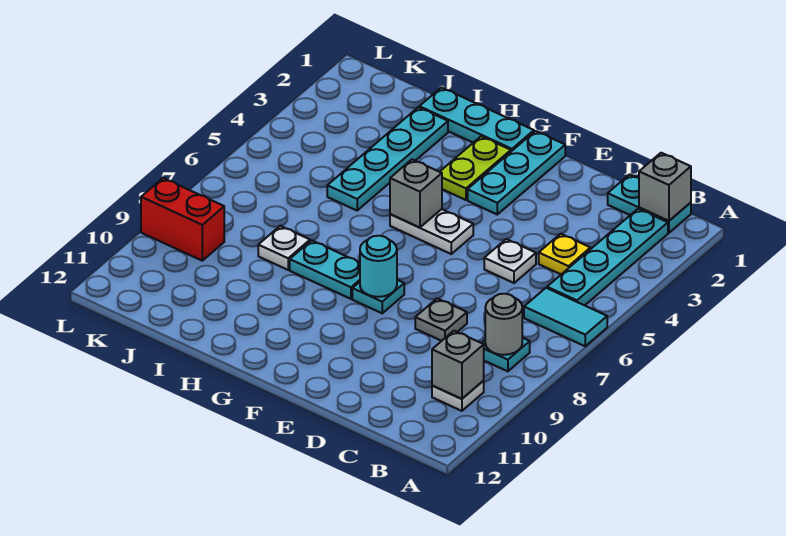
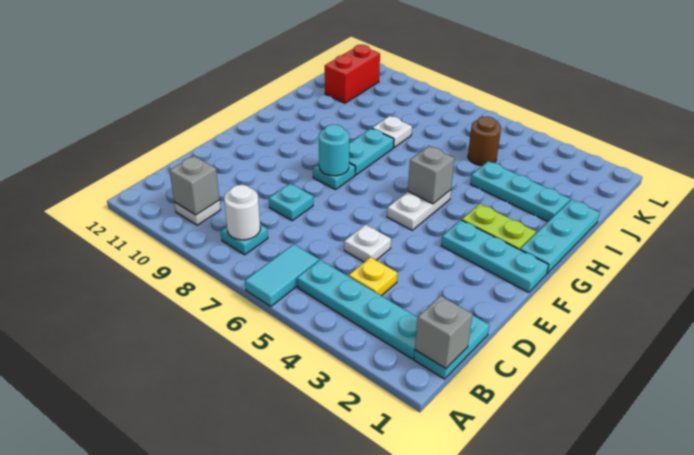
grey 1x1 round brick [485,294,522,355] -> white 1x1 round brick [224,185,260,240]
grey 1x1 plate [415,298,467,341] -> cyan 1x1 plate [269,183,313,221]
cyan 1x4 plate [327,107,448,210] -> cyan 1x3 plate [470,161,570,221]
none -> brown 1x1 round brick [468,116,501,166]
red 1x2 brick [141,178,224,261] -> red 1x2 brick moved to [325,45,380,103]

